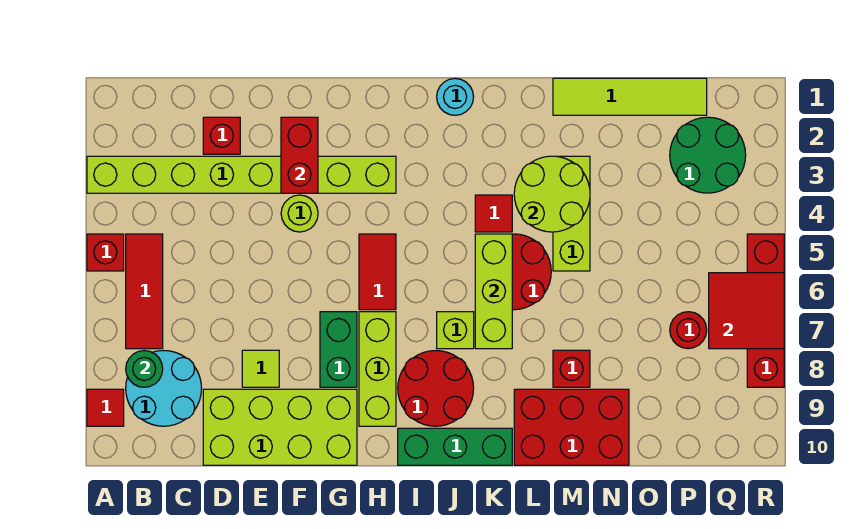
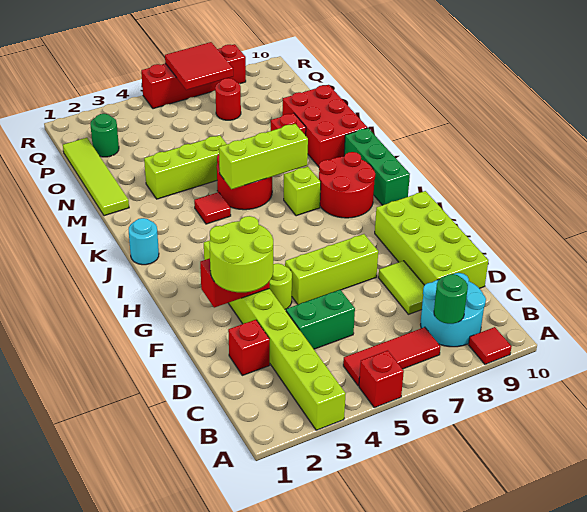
lime 1x1 tile [242,350,279,387] -> lime 1x2 tile [378,261,424,314]
green 1x2 brick [320,312,357,387] -> green 1x2 brick moved to [286,290,355,349]
red 1x2 tile [359,234,396,310] -> none
lime 1x3 brick [359,312,396,426] -> lime 1x3 brick moved to [285,234,378,304]
lime 2x2 round brick [514,156,590,232] -> lime 2x2 round brick moved to [209,216,273,292]
green 2x2 round brick [670,117,746,193] -> green 1x1 round brick [90,114,119,157]

